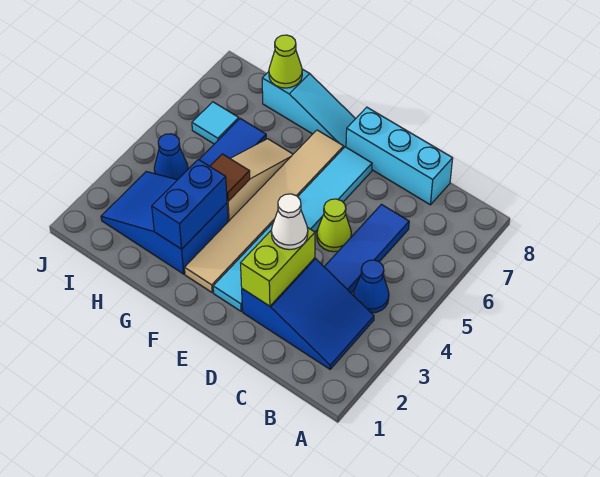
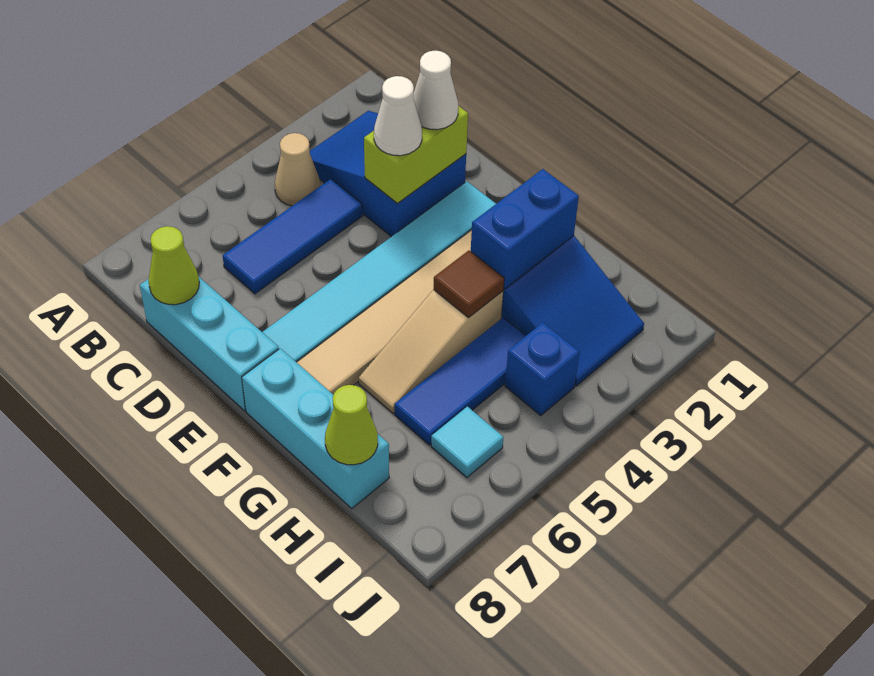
blue 1x1 cone [354,260,389,313] -> tan 1x1 cone [275,133,320,206]
none -> white 1x1 cone [413,51,458,130]
lime 1x1 cone [317,199,351,252] -> lime 1x1 cone moved to [148,226,199,305]
cyan 1x3 slope [262,69,355,147] -> cyan 1x3 brick [242,348,389,508]
blue 1x1 cone [154,134,188,180] -> blue 1x1 brick [505,323,579,415]

